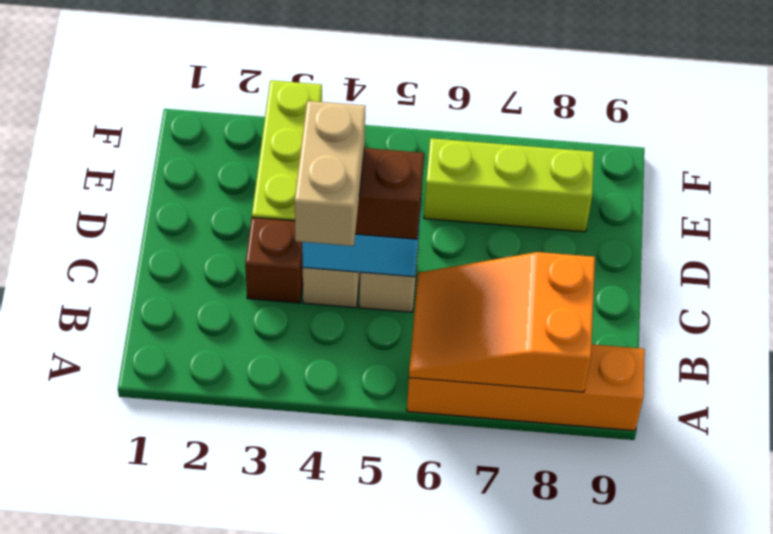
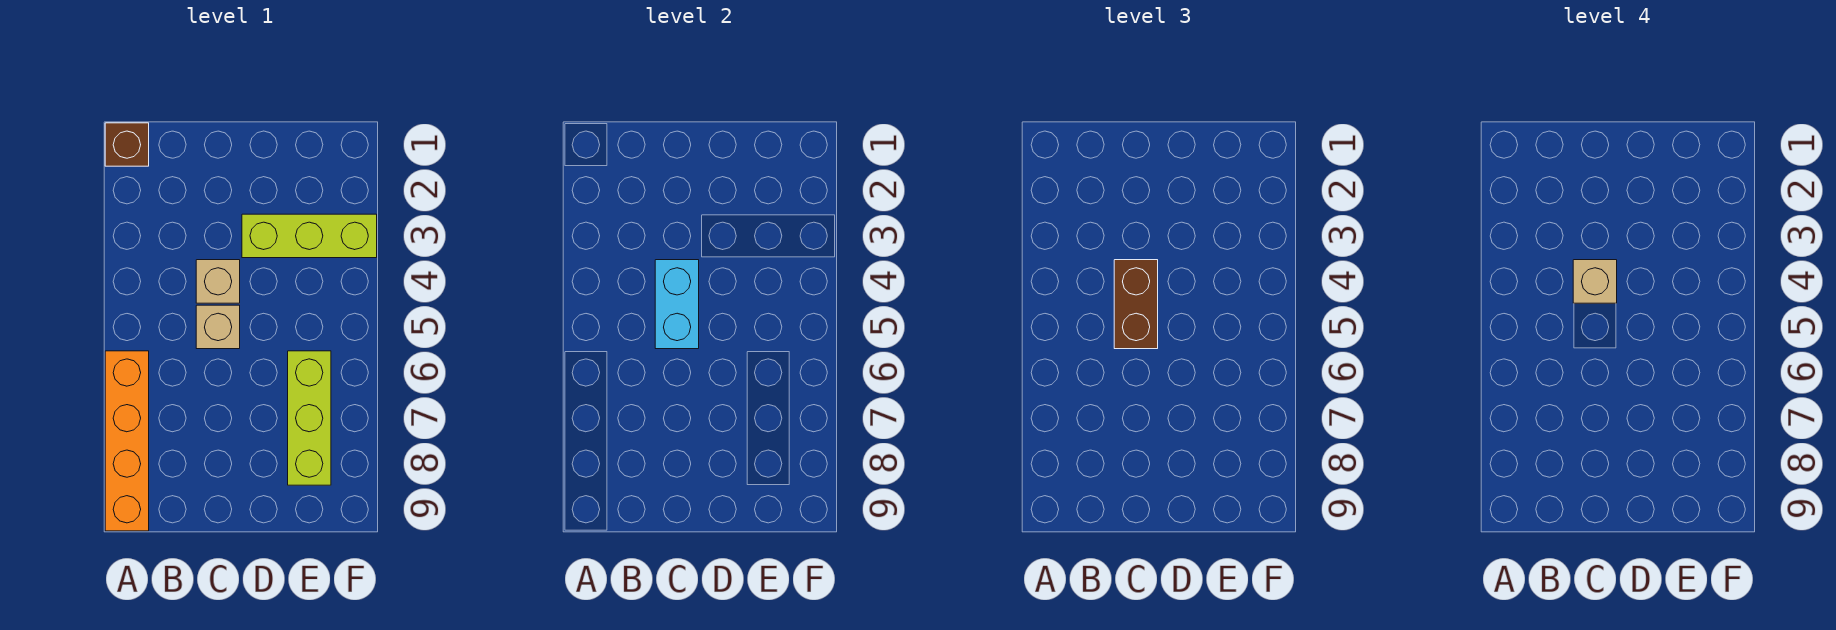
orange 2x3 slope [409,252,595,392] -> none
tan 1x2 brick [295,101,366,246] -> tan 1x1 brick [1573,260,1617,303]
brown 1x1 brick [245,217,303,303] -> brown 1x1 brick moved to [105,123,149,166]

